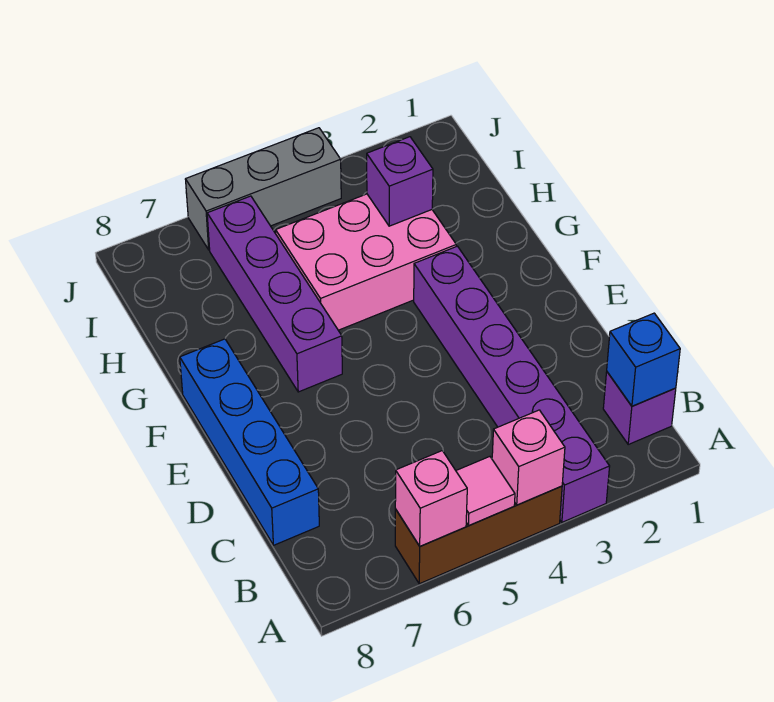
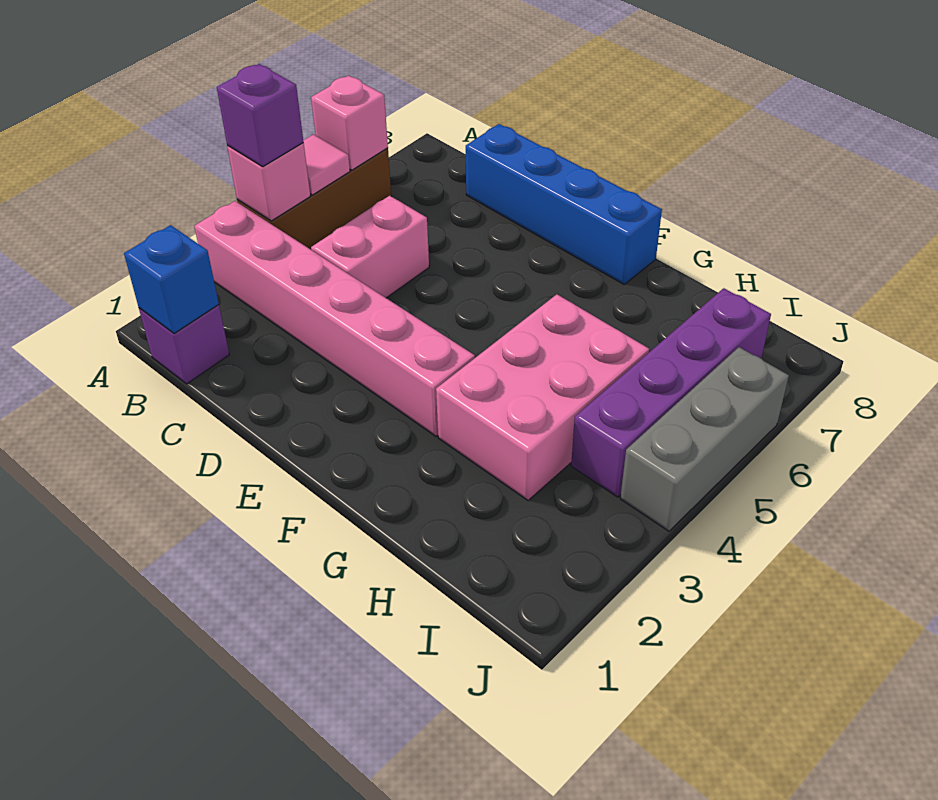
purple 1x6 brick [414,246,610,522] -> pink 1x6 brick [194,201,475,436]
none -> pink 1x2 brick [311,196,429,298]
purple 1x4 brick [207,196,342,392] -> purple 1x4 brick turned to [571,288,771,497]
purple 1x1 brick [367,137,433,226] -> purple 1x1 brick moved to [217,64,303,167]

